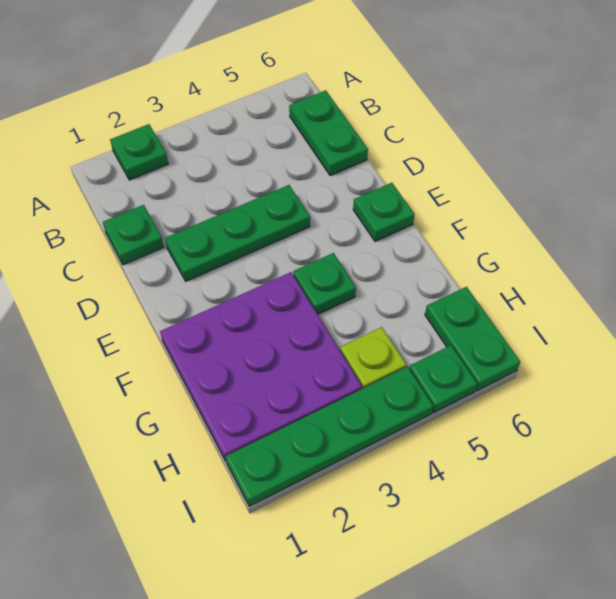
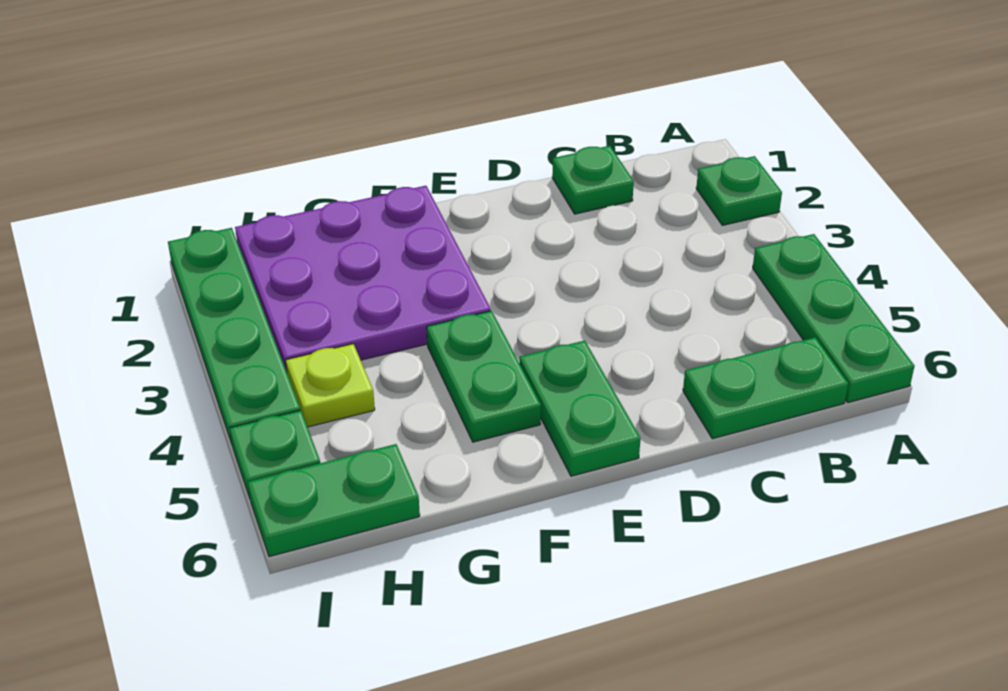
green 1x3 plate [165,185,310,281] -> green 1x3 plate moved to [753,234,914,403]
green 1x1 plate [353,183,415,241] -> green 1x2 plate [519,341,641,476]
green 1x1 plate [293,253,356,314] -> green 1x2 plate [427,311,541,442]

